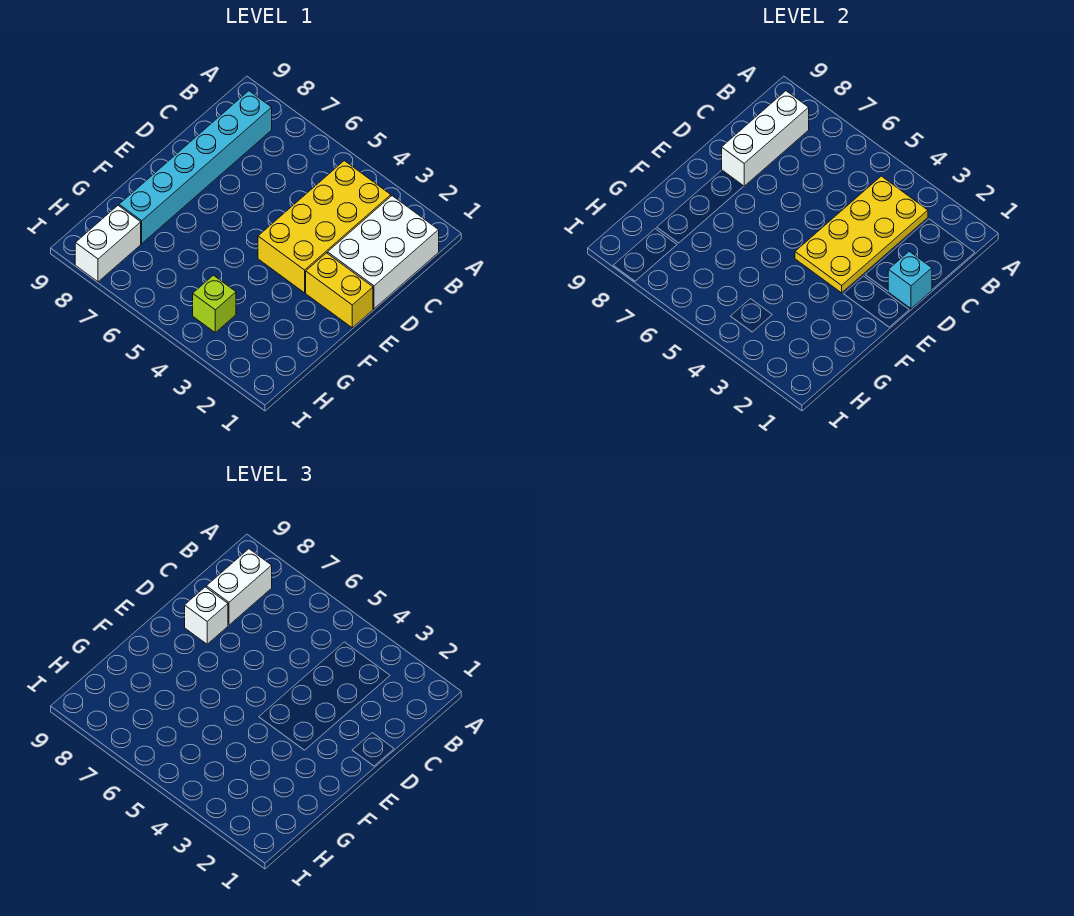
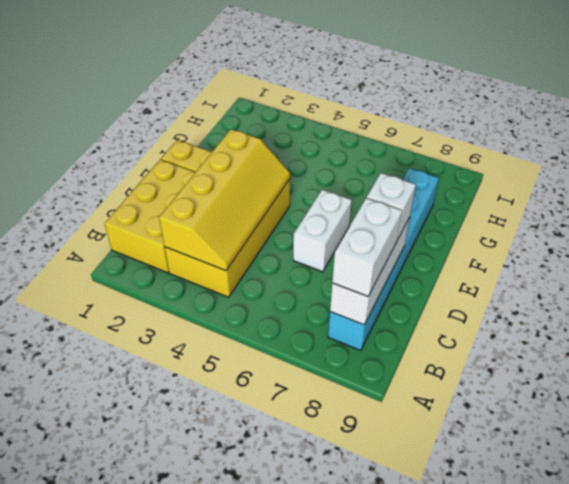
white 2x3 brick [328,196,439,309] -> yellow 2x3 brick [105,159,195,273]
yellow 2x4 plate [795,176,928,293] -> yellow 2x4 slope [159,129,290,271]
cyan 1x1 brick [888,251,932,309] -> none
lime 1x1 brick [193,275,236,332] -> none
white 1x2 brick [75,206,141,282] -> white 1x2 brick moved to [293,190,352,272]

